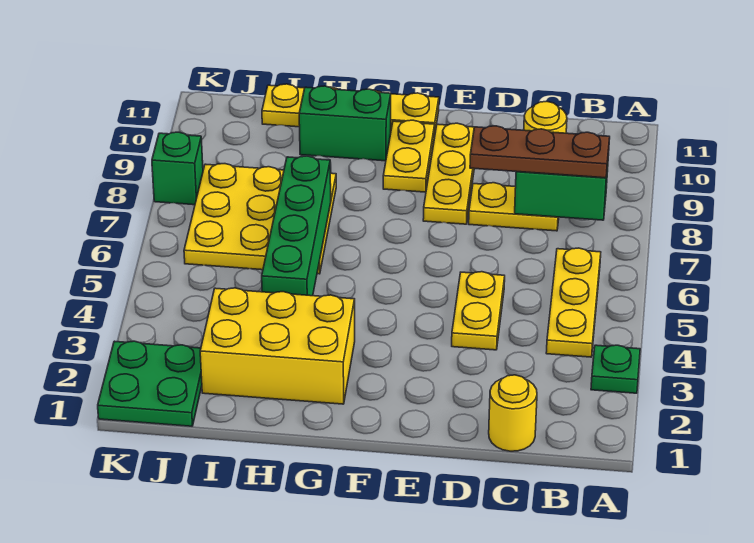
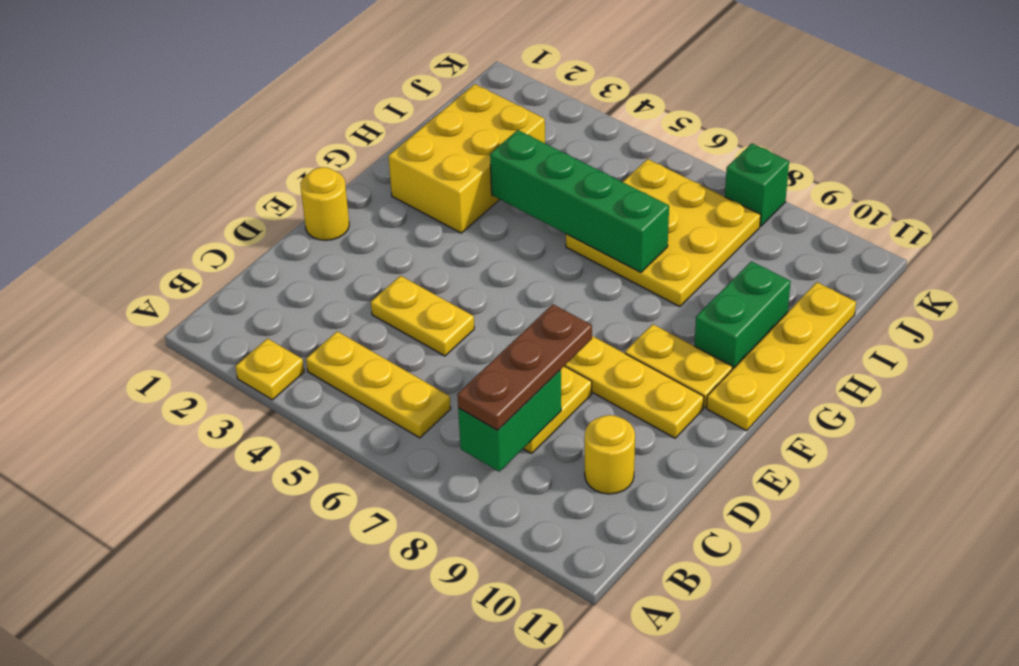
green 1x1 plate [591,345,640,393] -> yellow 1x1 plate [235,339,304,400]
yellow 1x1 round brick [489,375,537,451] -> yellow 1x1 round brick moved to [301,167,349,240]
green 2x2 plate [98,341,202,426] -> none

